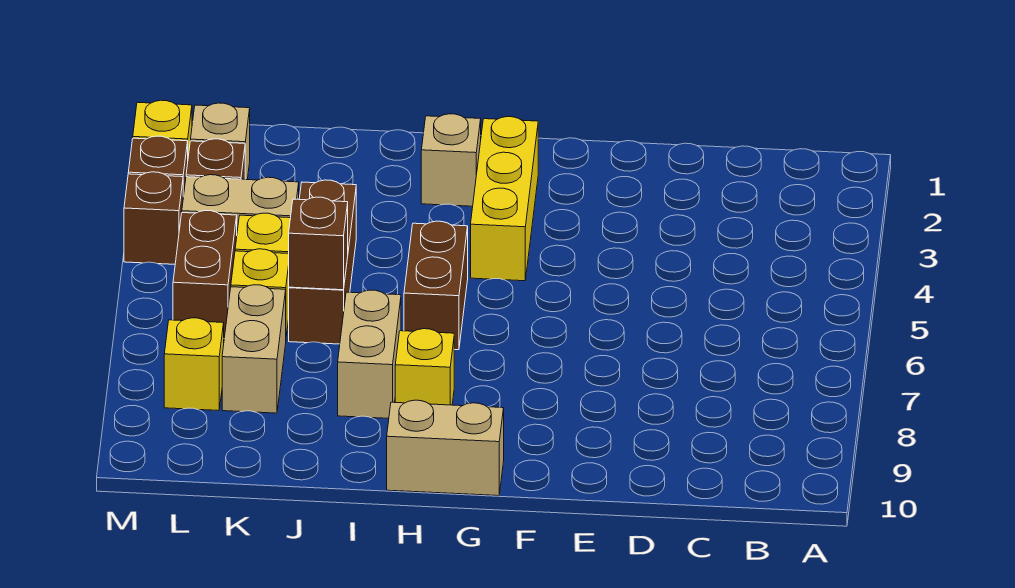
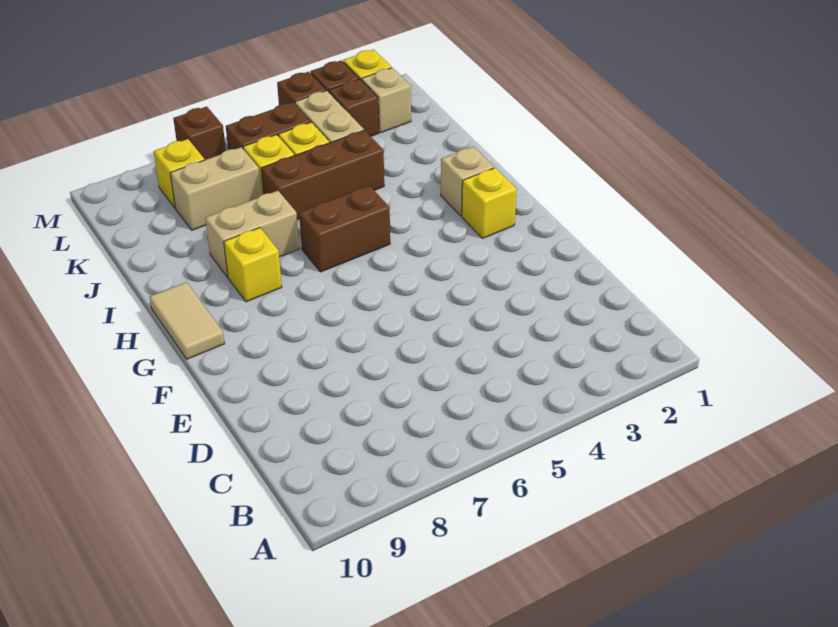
yellow 1x3 brick [471,117,538,281] -> yellow 1x1 brick [462,168,517,239]
tan 1x2 brick [387,400,504,496] -> tan 1x2 tile [150,282,224,359]
brown 1x1 brick [289,197,348,290] -> brown 1x1 brick moved to [173,107,226,160]

